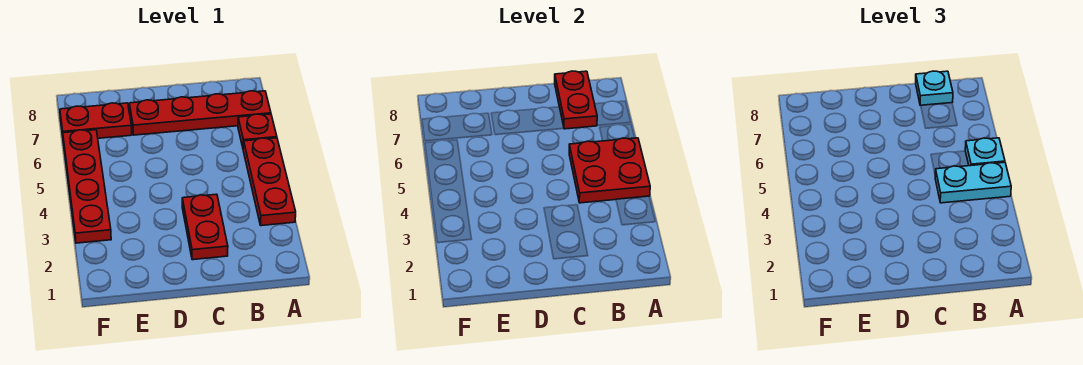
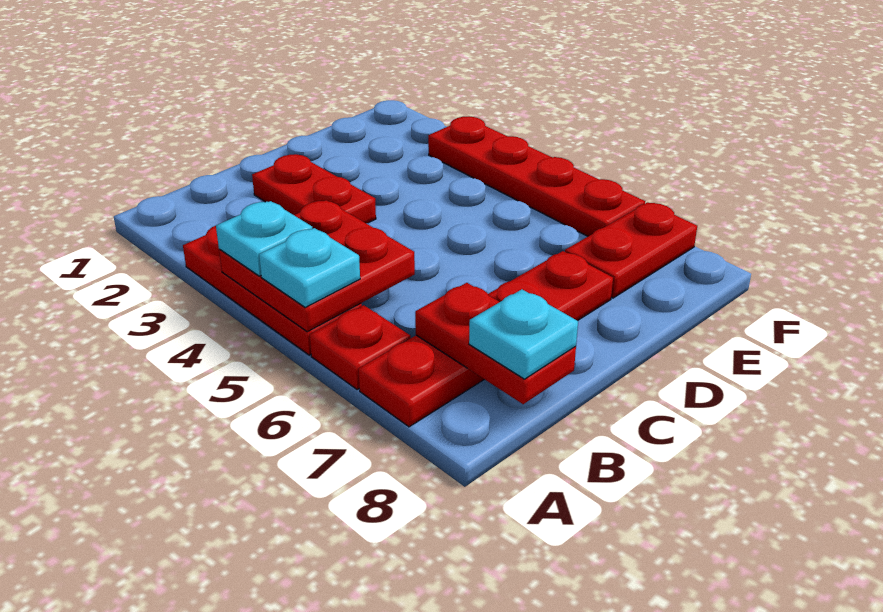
cyan 1x2 plate [935,162,1011,203] -> cyan 1x1 plate [216,201,312,276]

